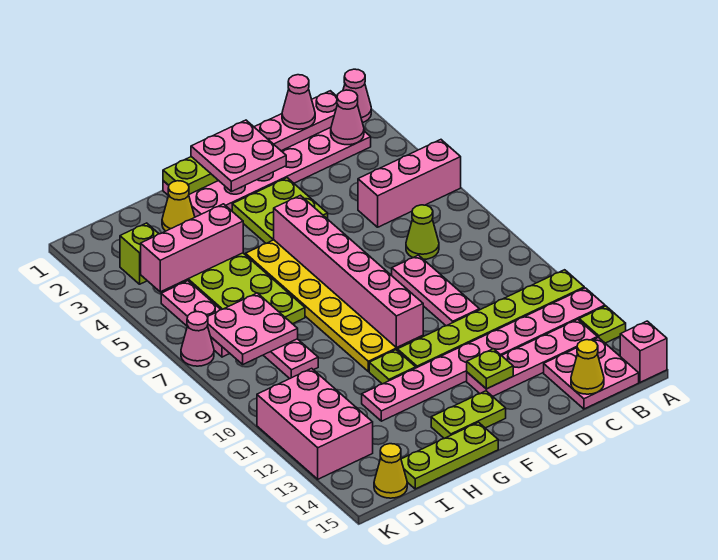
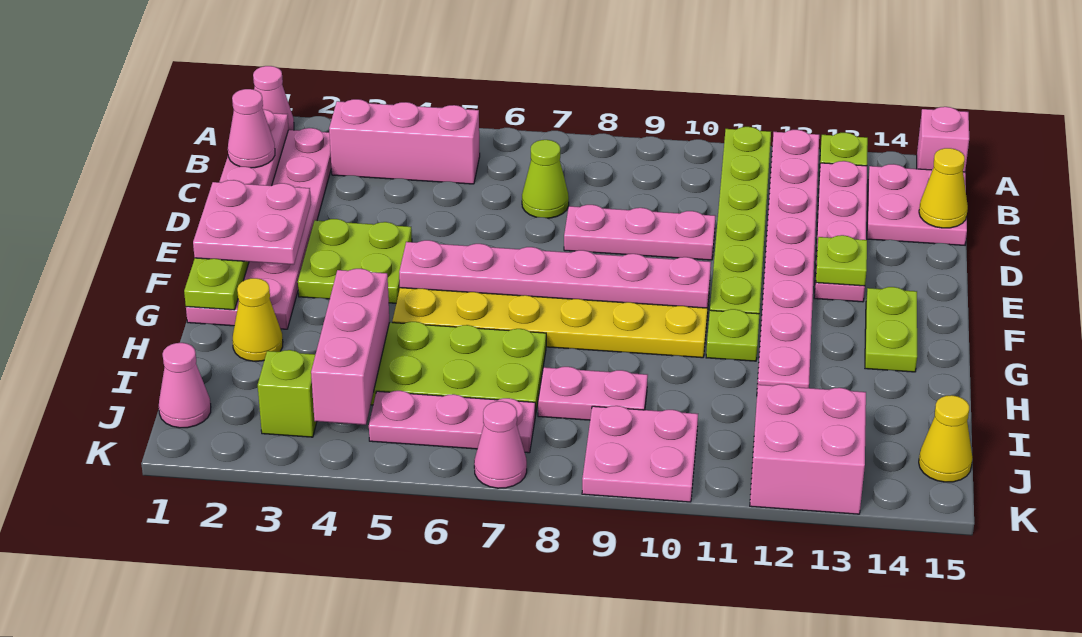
pink 1x3 brick [358,140,461,227] -> pink 1x3 brick turned to [329,99,480,184]
pink 1x1 cone [331,90,364,145] -> pink 1x1 cone moved to [159,343,211,428]
pink 1x6 brick [274,195,423,348] -> pink 1x6 plate [399,240,711,308]
lime 1x3 plate [401,422,498,489] -> none
pink 2x2 plate [207,293,298,364] -> pink 2x2 plate moved to [582,406,698,502]
pink 2x3 brick [257,368,373,479] -> pink 2x2 brick [750,384,866,514]

